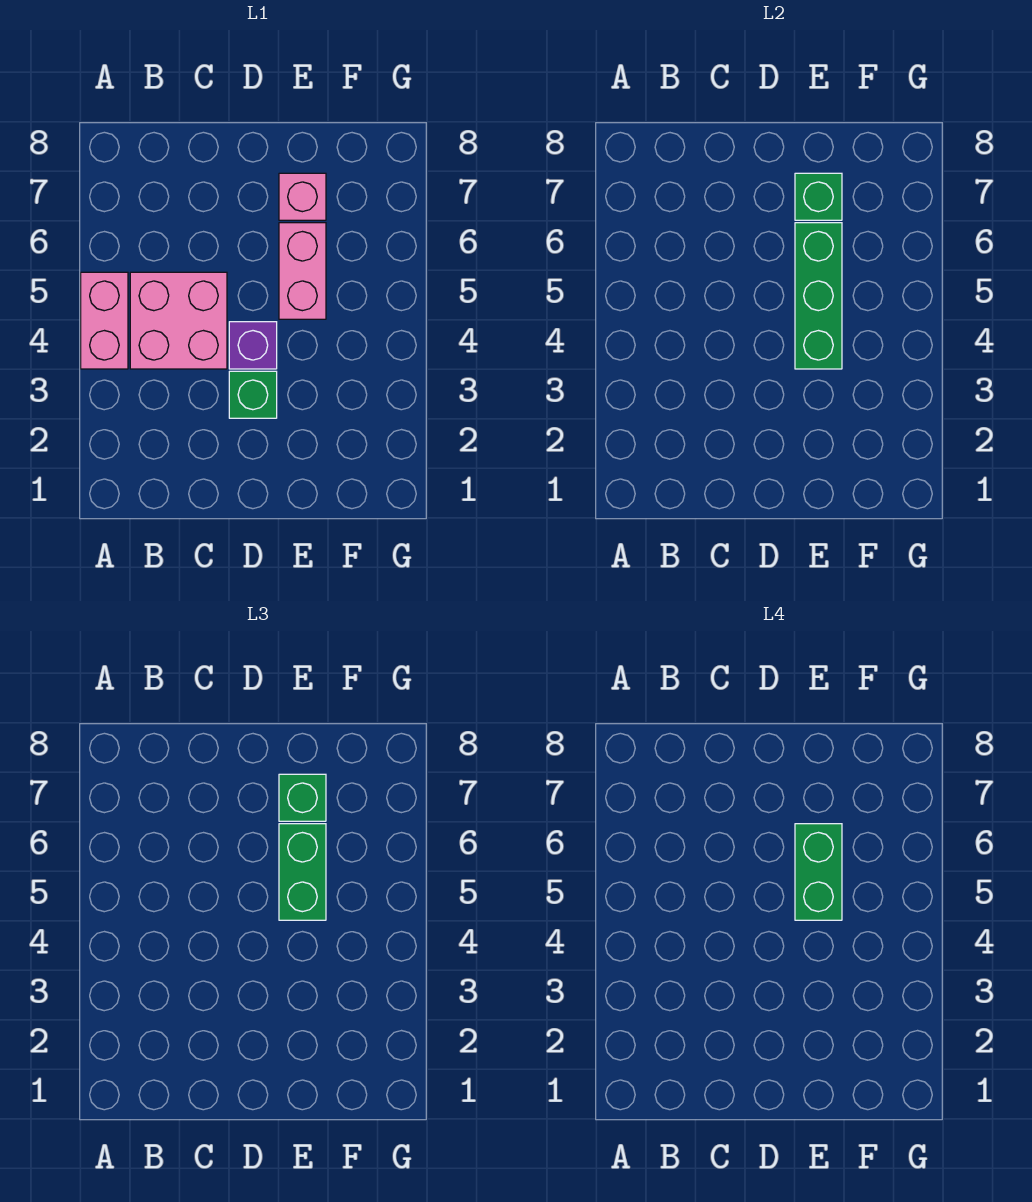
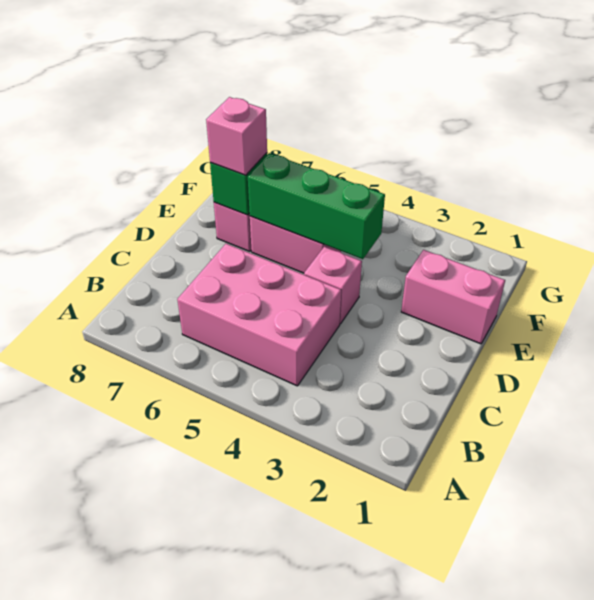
pink 1x2 brick [81,272,128,369] -> pink 1x2 brick moved to [401,250,505,344]
pink 2x2 brick [130,272,227,369] -> pink 2x3 brick [177,244,341,386]
green 1x1 brick [229,371,277,418] -> none
purple 1x1 brick [229,322,277,369] -> pink 1x1 brick [304,247,362,324]
green 1x2 brick [279,824,326,920] -> none
green 1x2 brick [795,824,842,920] -> none
green 1x1 brick [279,774,326,821] -> pink 1x1 brick [206,97,267,175]

